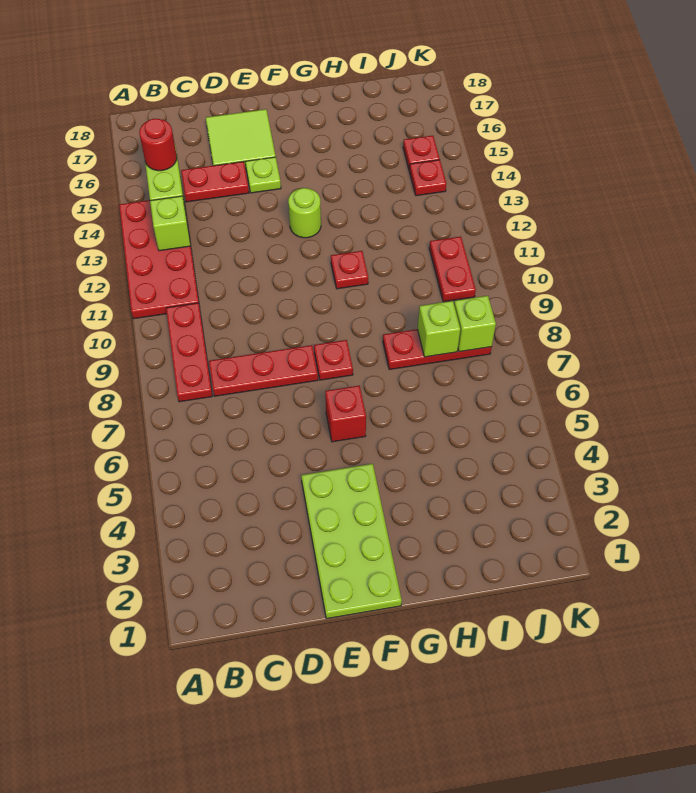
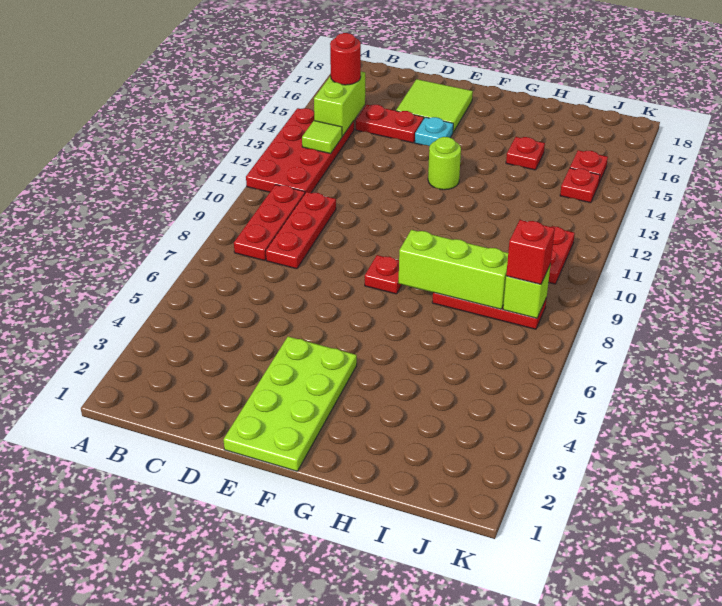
lime 1x1 brick [150,196,191,251] -> lime 1x1 tile [302,121,343,154]
red 1x3 plate [209,345,318,396] -> red 1x3 plate turned to [266,192,336,269]
lime 1x1 plate [246,157,281,193] -> cyan 1x1 plate [415,117,453,146]
red 1x1 brick [325,385,366,442] -> red 1x1 brick moved to [506,220,555,284]
red 1x1 plate [331,251,368,289] -> red 1x1 plate moved to [506,137,545,170]
lime 1x1 brick [418,301,460,357] -> lime 1x3 brick [399,230,508,309]

